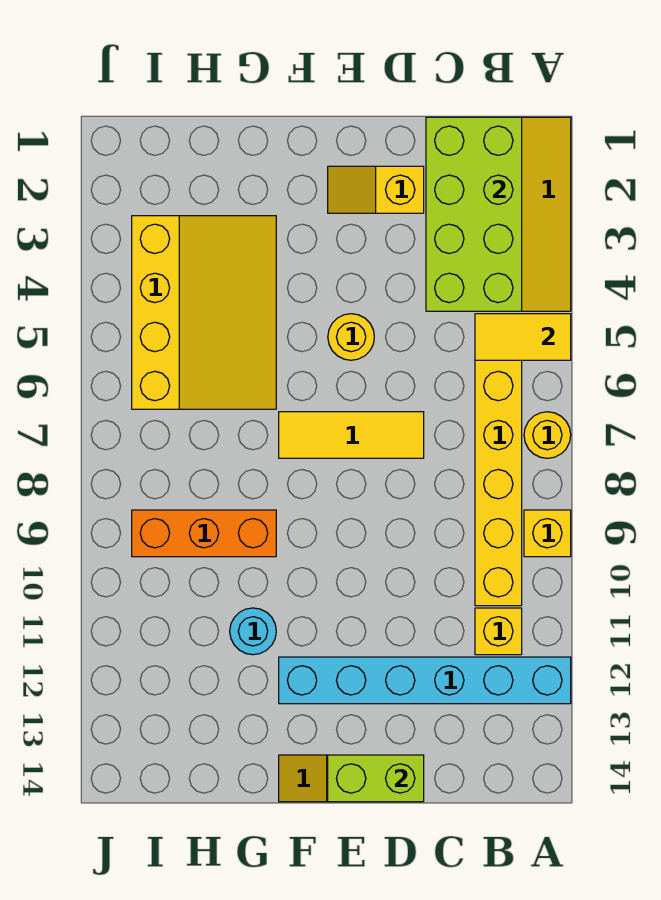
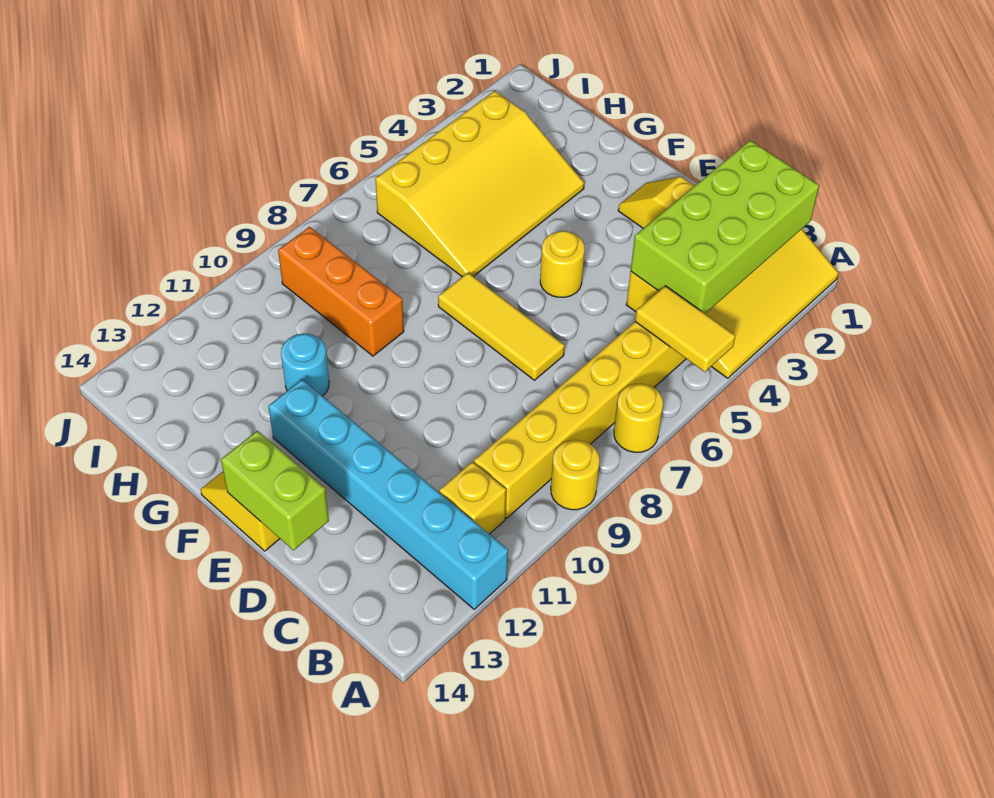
yellow 1x1 brick [524,510,571,557] -> yellow 1x1 round brick [551,440,600,510]

